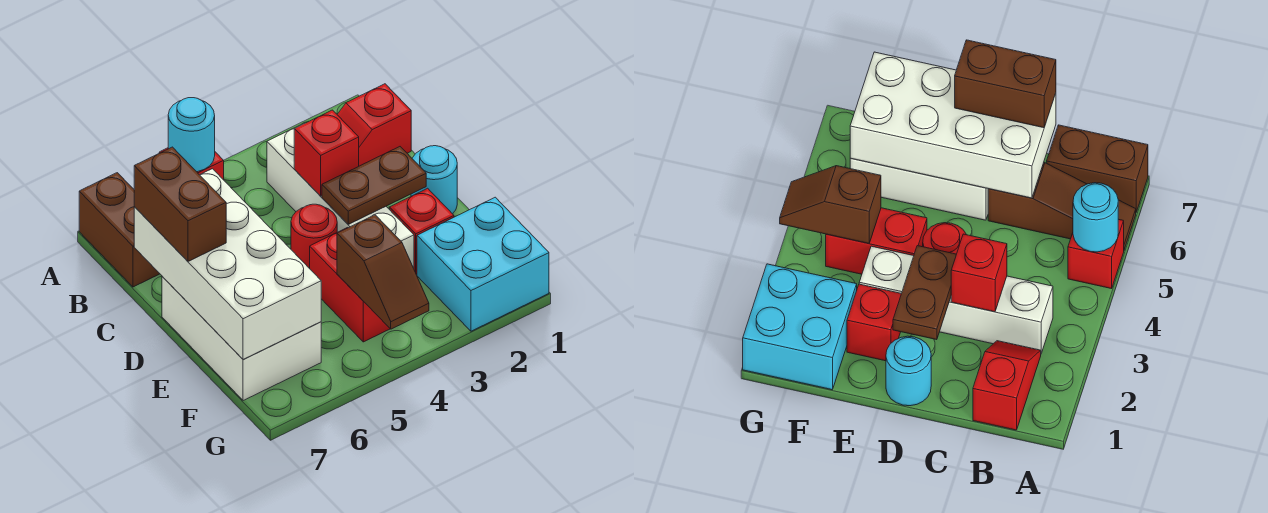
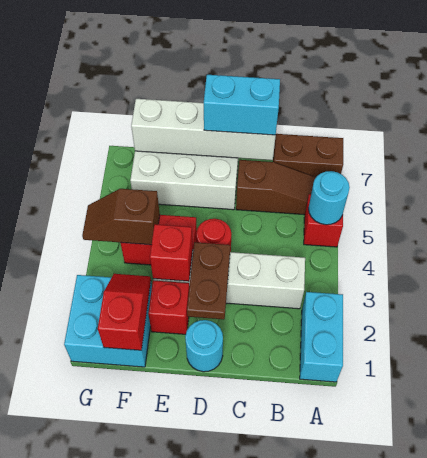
none -> cyan 1x2 brick [300,292,343,382]
red 1x2 slope [337,84,411,166] -> red 1x2 slope moved to [98,274,151,350]
red 1x1 brick [294,110,359,196] -> red 1x1 brick moved to [150,224,193,281]
white 2x4 brick [134,169,321,359] -> white 1x4 brick [131,99,276,160]
brown 1x2 brick [134,147,226,261] -> cyan 1x2 brick [204,75,280,135]

